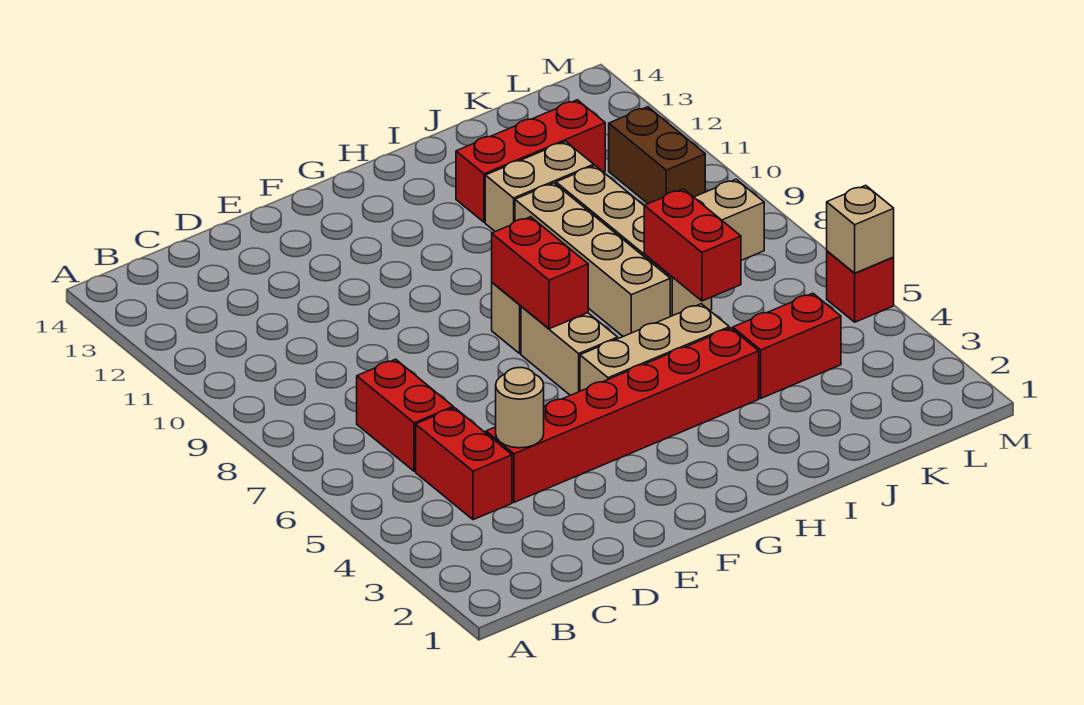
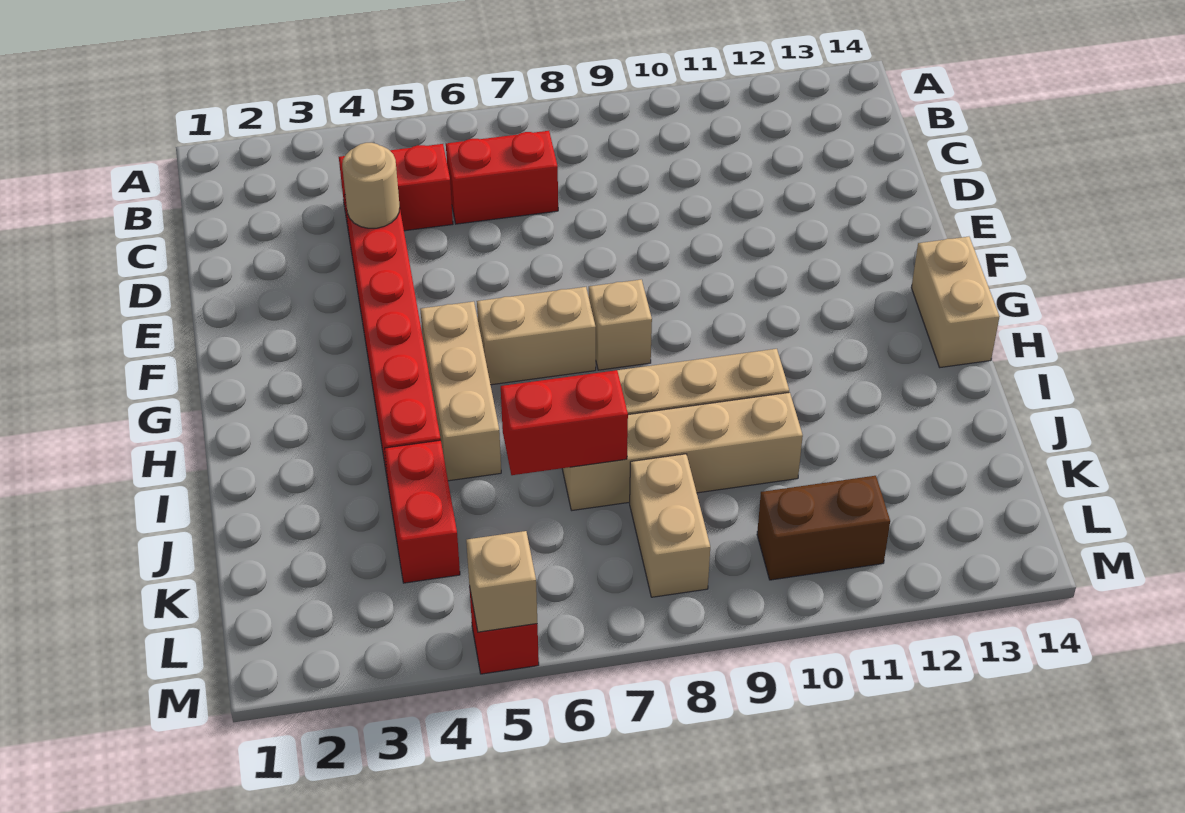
red 1x2 brick [492,217,588,329] -> none
tan 1x2 brick [485,141,594,232] -> tan 1x2 brick moved to [911,237,1000,367]
red 1x3 brick [456,100,605,222] -> none

